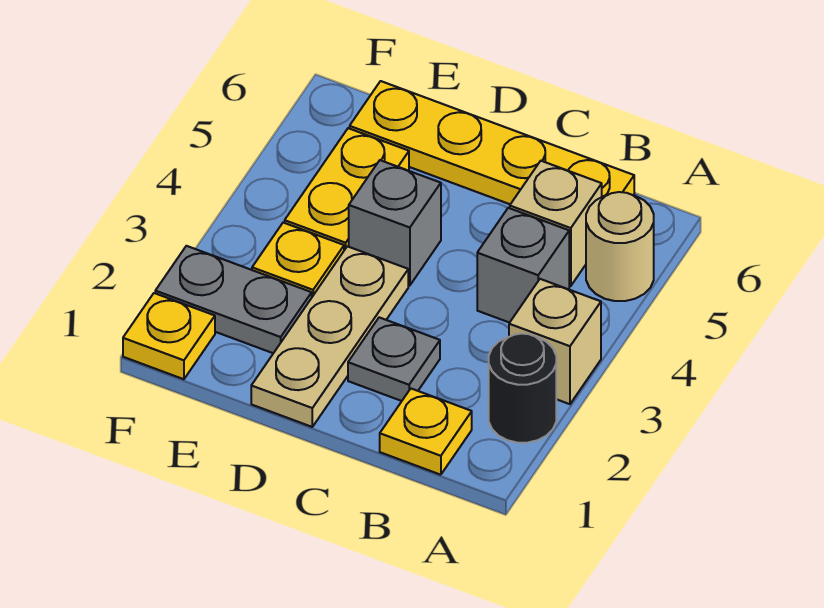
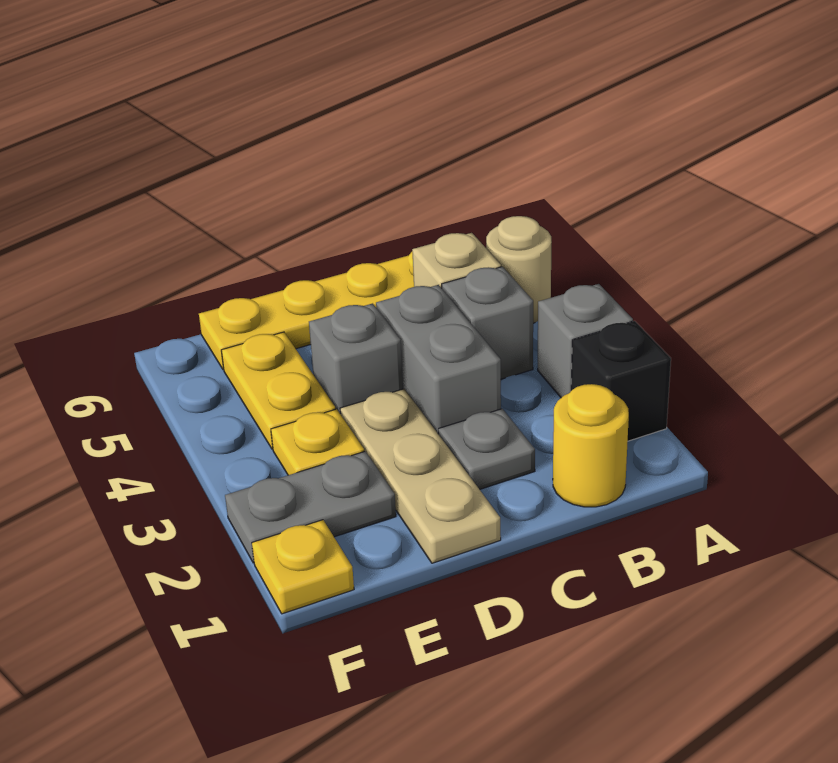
black 1x1 round brick [489,334,556,443] -> black 1x1 brick [571,321,671,441]
tan 1x1 brick [509,279,601,404] -> grey 1x1 brick [538,284,633,398]
yellow 1x1 plate [380,389,472,475] -> yellow 1x1 round brick [553,384,629,507]
none -> grey 1x2 brick [376,285,501,433]

